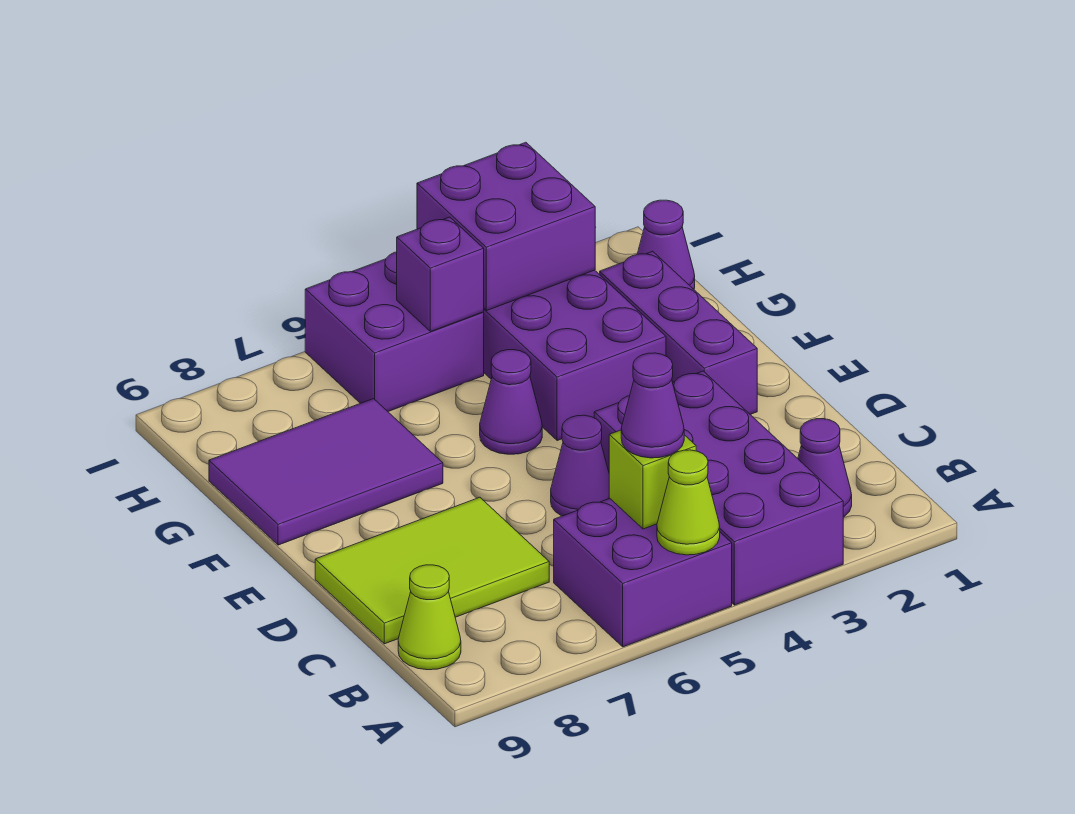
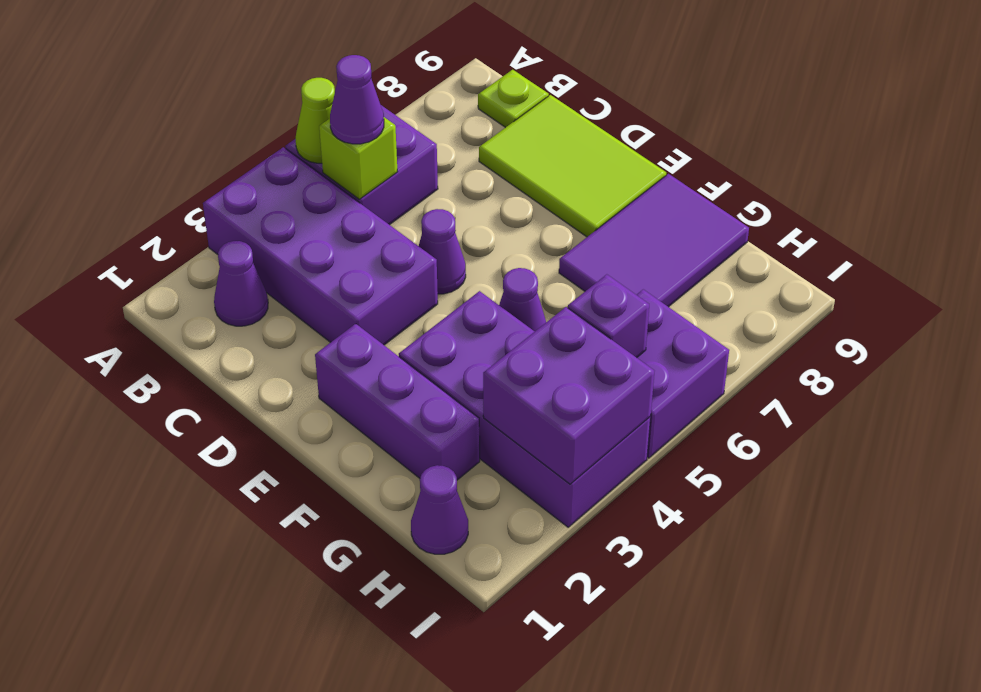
lime 1x1 cone [398,565,461,670] -> lime 1x1 plate [478,70,549,128]
lime 2x3 tile [315,497,549,644] -> lime 2x3 tile turned to [479,95,666,237]

